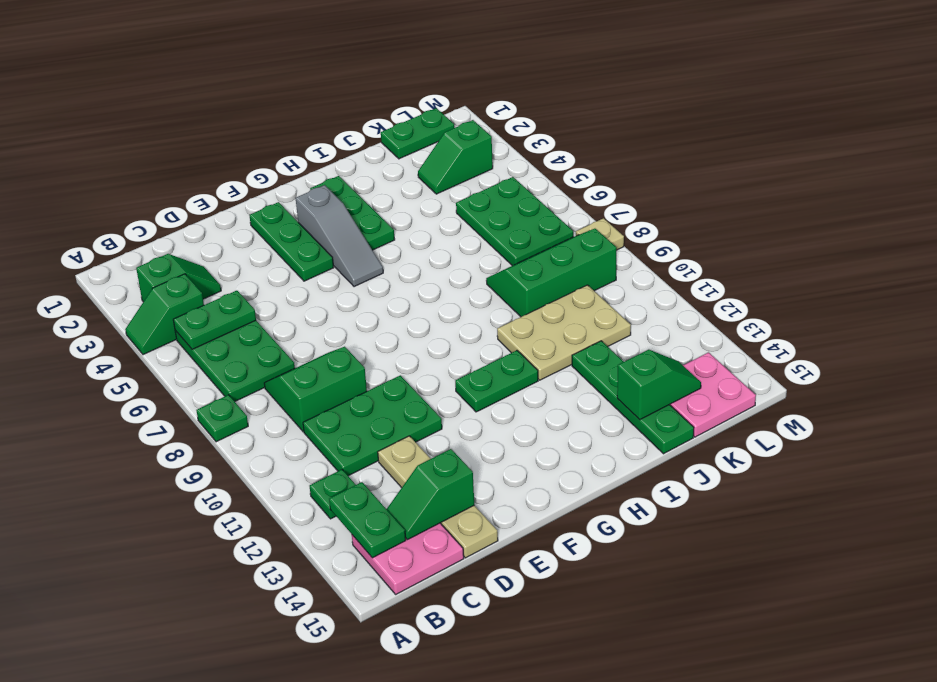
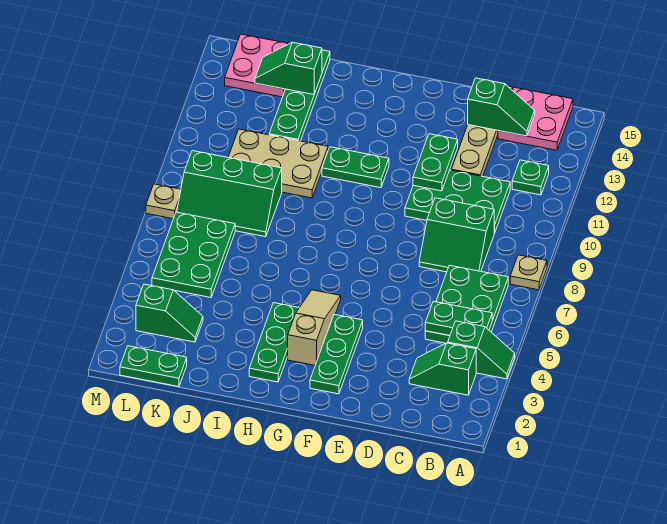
green 1x1 plate [196,395,248,442] -> tan 1x1 plate [510,255,547,290]
green 1x2 plate [329,482,406,558] -> green 1x2 plate moved to [413,134,458,191]
grey 1x3 slope [296,185,383,287] -> tan 1x3 slope [288,290,341,365]

